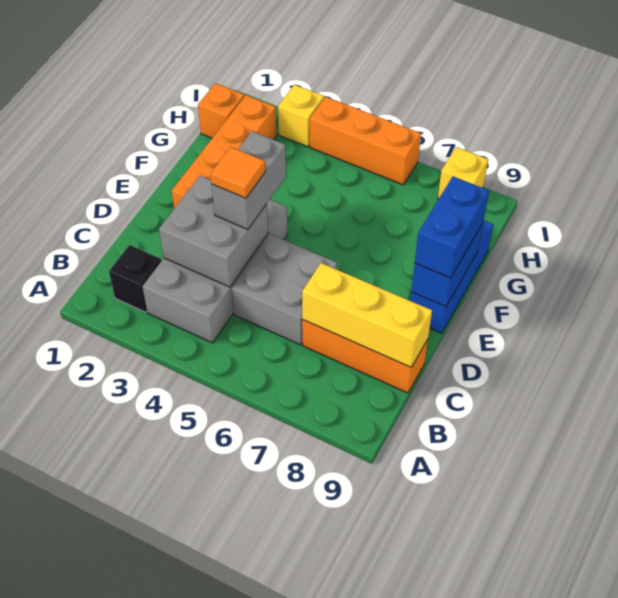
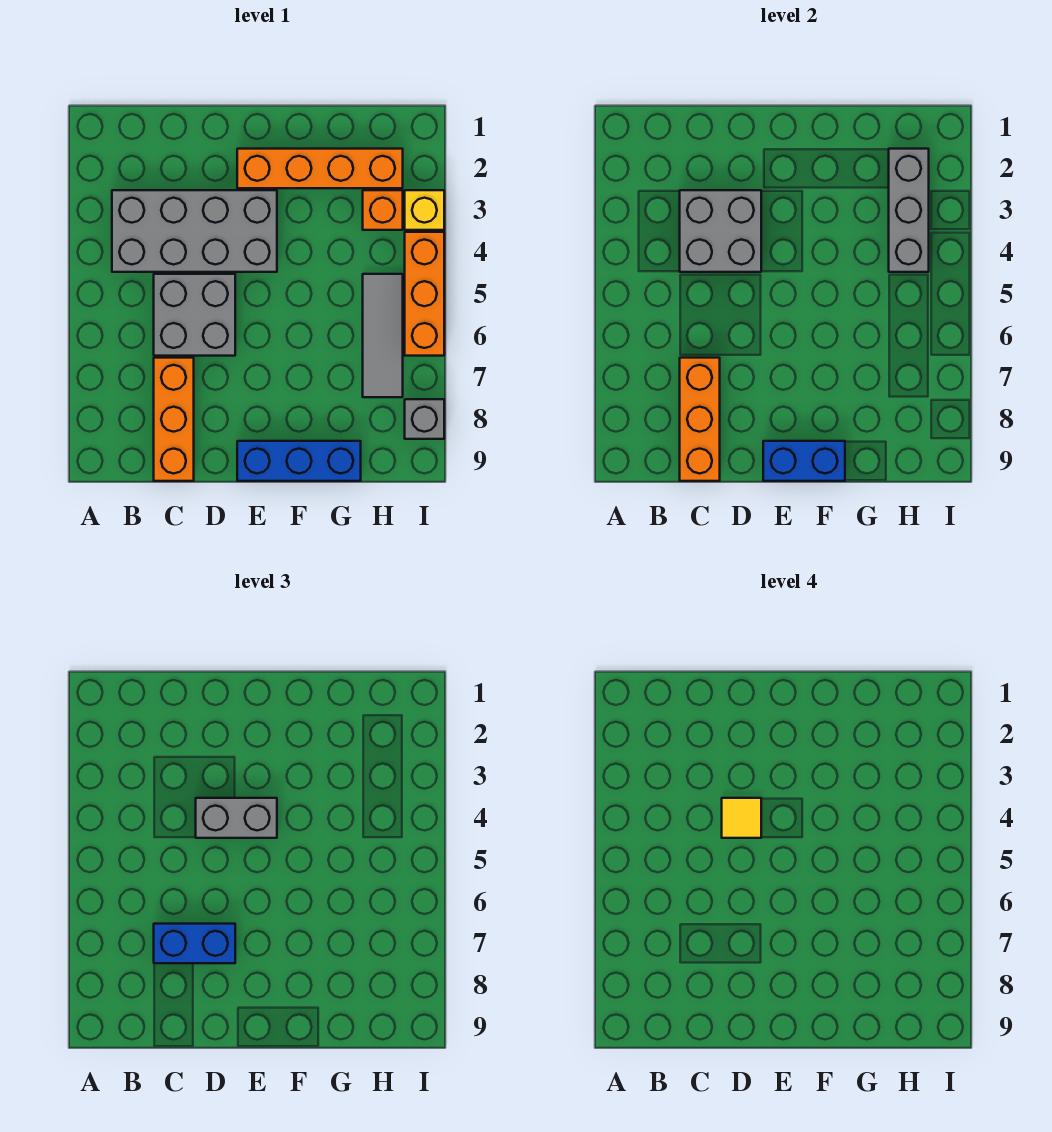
black 1x1 brick [109,245,161,312] -> none
yellow 1x3 brick [302,263,432,367] -> orange 1x3 brick [680,358,720,481]
orange 1x1 tile [211,147,266,198] -> yellow 1x1 tile [722,798,761,838]
blue 1x2 brick [415,177,489,278] -> blue 1x2 brick moved to [154,924,235,963]
orange 1x1 brick [198,83,245,138] -> orange 1x1 brick moved to [363,190,403,230]
none -> grey 1x3 brick [889,149,929,272]
none -> grey 1x3 tile [363,274,403,397]
yellow 1x1 brick [438,147,488,199] -> grey 1x1 brick [405,399,444,439]

